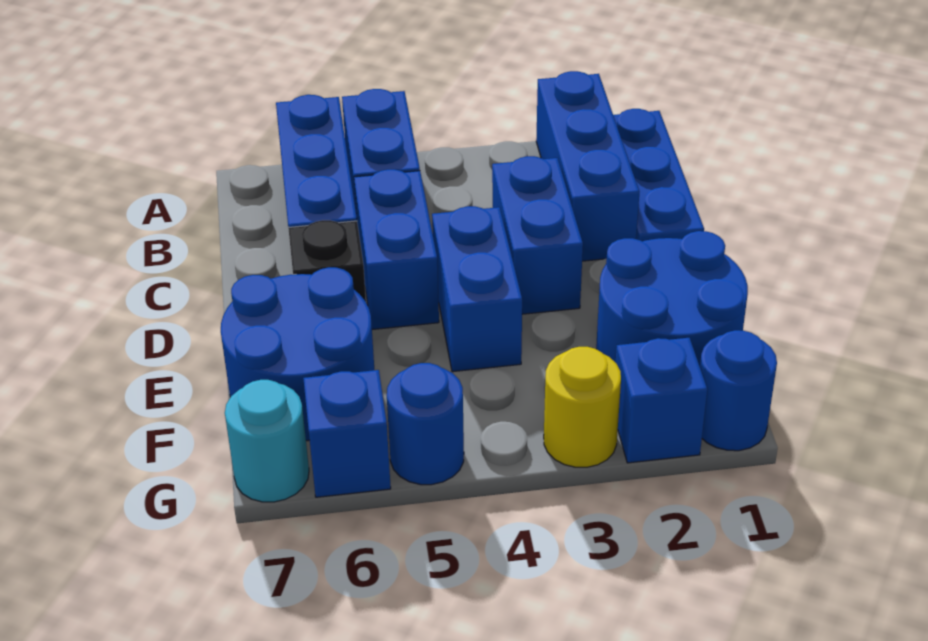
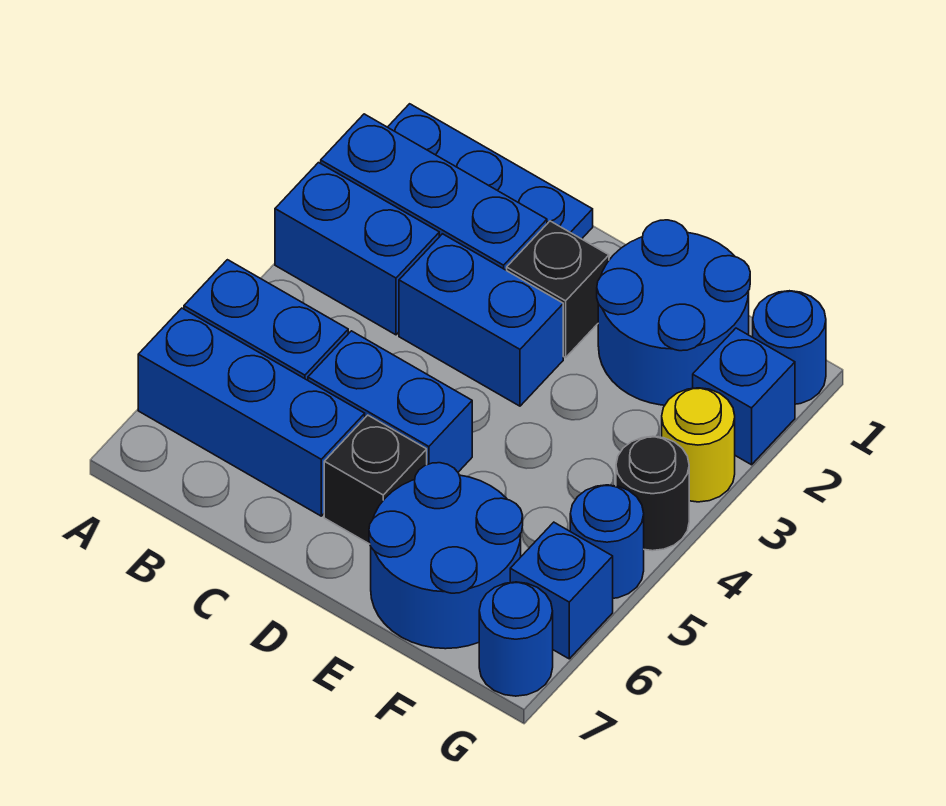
none -> black 1x1 brick [507,221,609,358]
blue 1x2 brick [432,206,522,372] -> blue 1x2 brick moved to [275,163,439,335]
none -> black 1x1 round brick [616,436,689,551]
cyan 1x1 round brick [225,380,309,502] -> blue 1x1 round brick [479,582,553,696]

